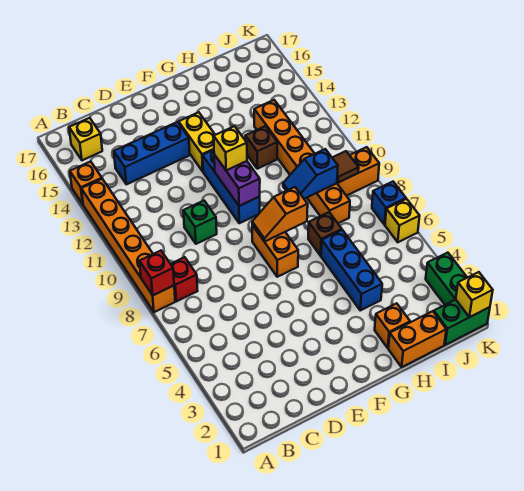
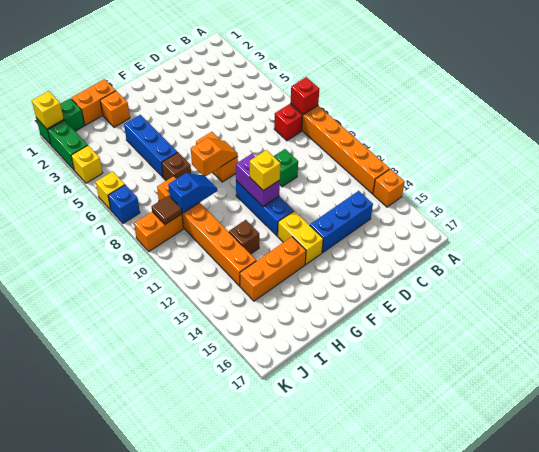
yellow 1x1 brick [69,118,102,160] -> yellow 1x1 brick moved to [71,146,103,183]
none -> orange 1x3 brick [240,237,306,301]

